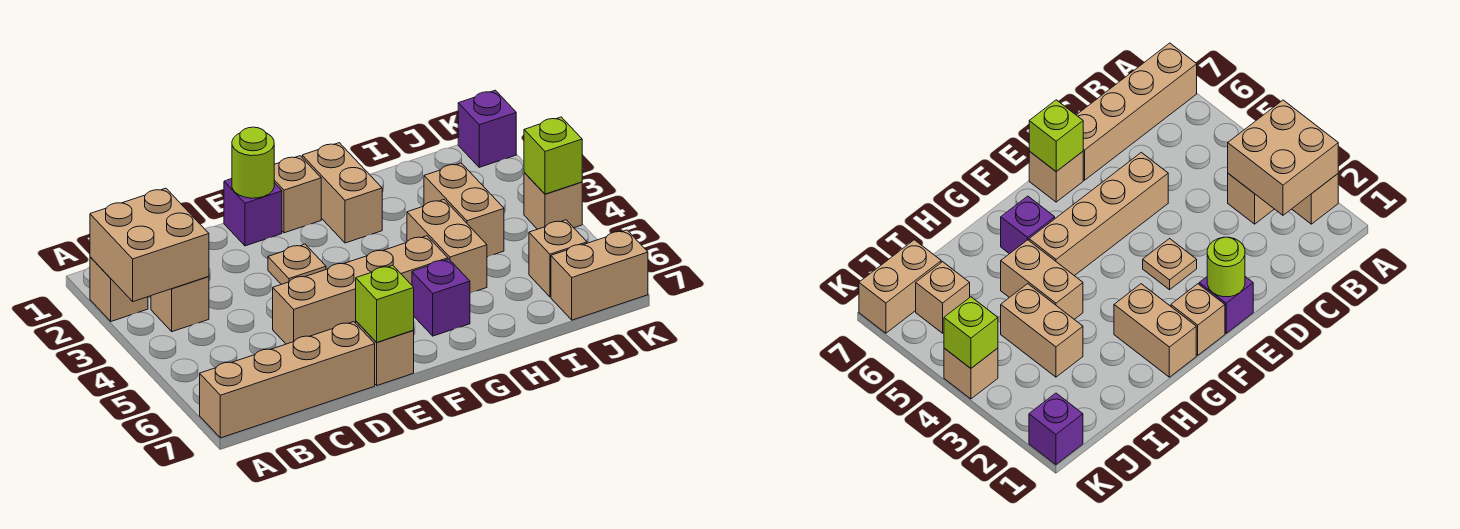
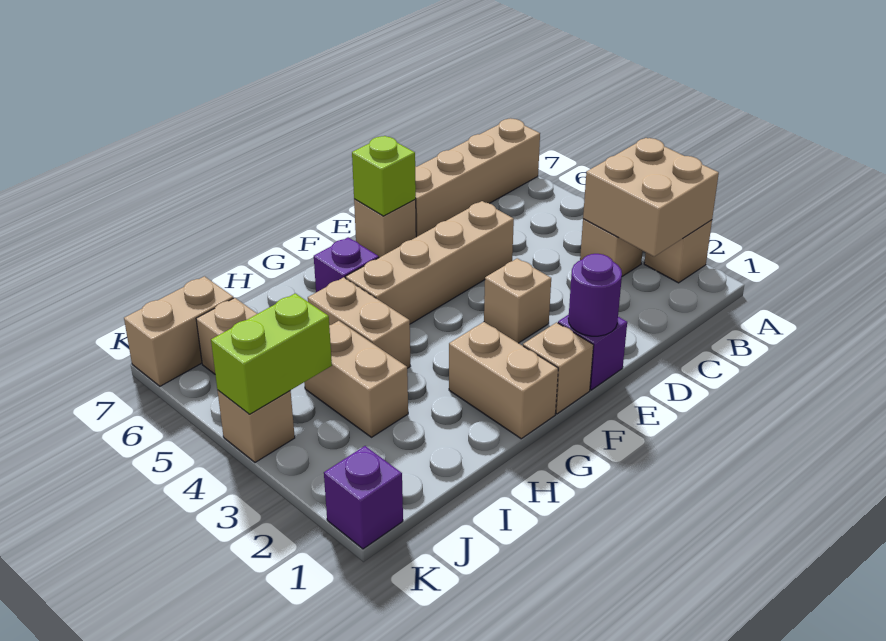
lime 1x1 round brick [232,127,274,198] -> purple 1x1 round brick [568,254,622,336]
tan 1x1 plate [268,244,326,284] -> tan 1x1 brick [484,258,551,343]
lime 1x1 brick [524,117,582,194] -> lime 1x2 brick [211,293,332,414]

